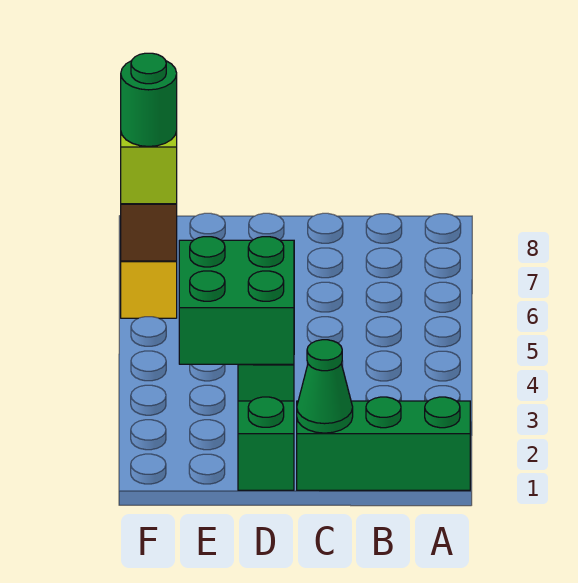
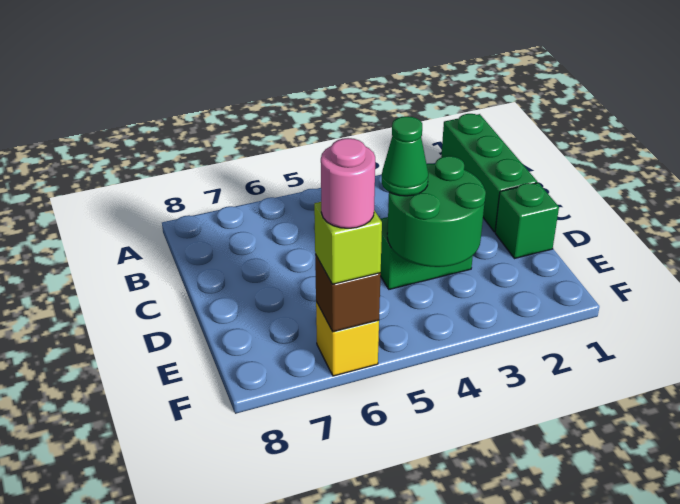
green 1x1 cone [297,340,353,433] -> green 1x1 cone moved to [382,116,428,196]
green 2x2 brick [179,237,294,364] -> green 2x2 round brick [387,156,486,267]
green 1x1 round brick [121,53,177,147] -> pink 1x1 round brick [321,138,375,228]

